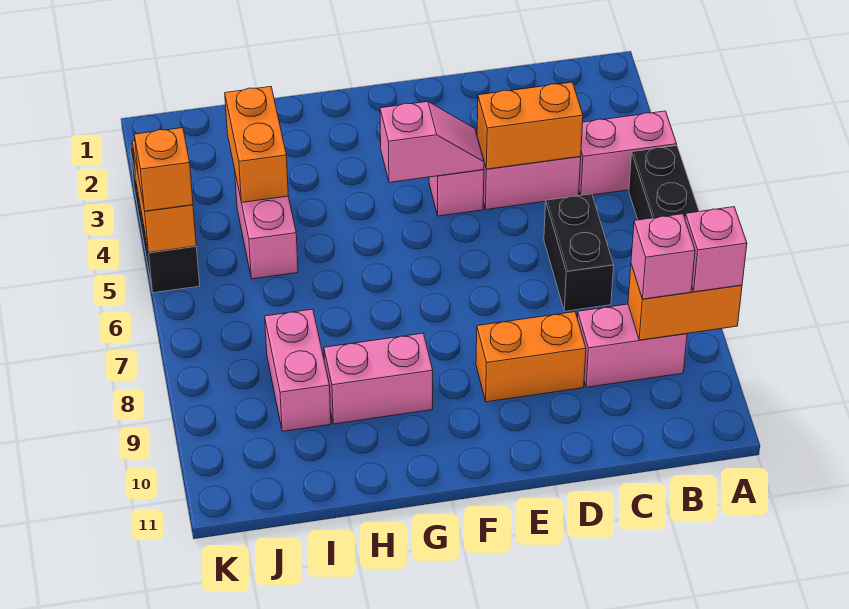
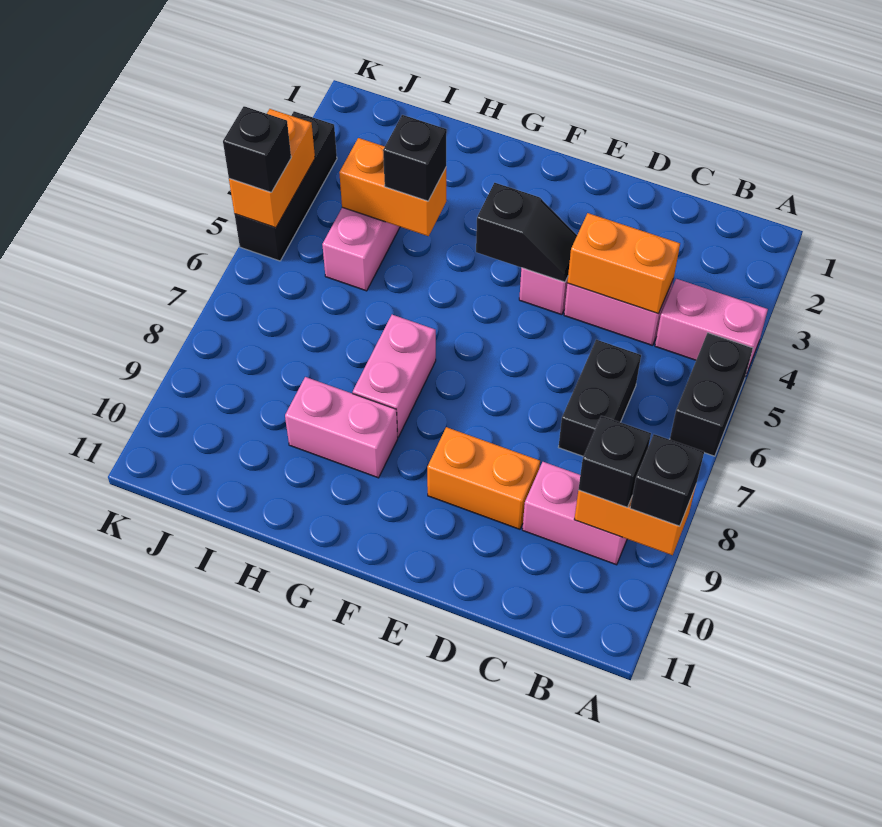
pink 1x1 brick [685,207,747,292] -> black 1x1 brick [630,434,704,526]
pink 1x1 brick [631,214,695,299] -> black 1x1 brick [578,416,651,507]
pink 1x2 slope [380,102,484,182] -> black 1x2 slope [476,183,577,282]
none -> black 1x1 brick [383,115,447,201]
orange 1x2 brick [225,87,288,203] -> orange 1x2 brick turned to [339,138,446,236]
pink 1x2 brick [265,309,331,431] -> pink 1x2 brick moved to [353,315,436,437]
orange 1x1 brick [134,128,193,211] -> black 1x1 brick [223,106,291,192]

